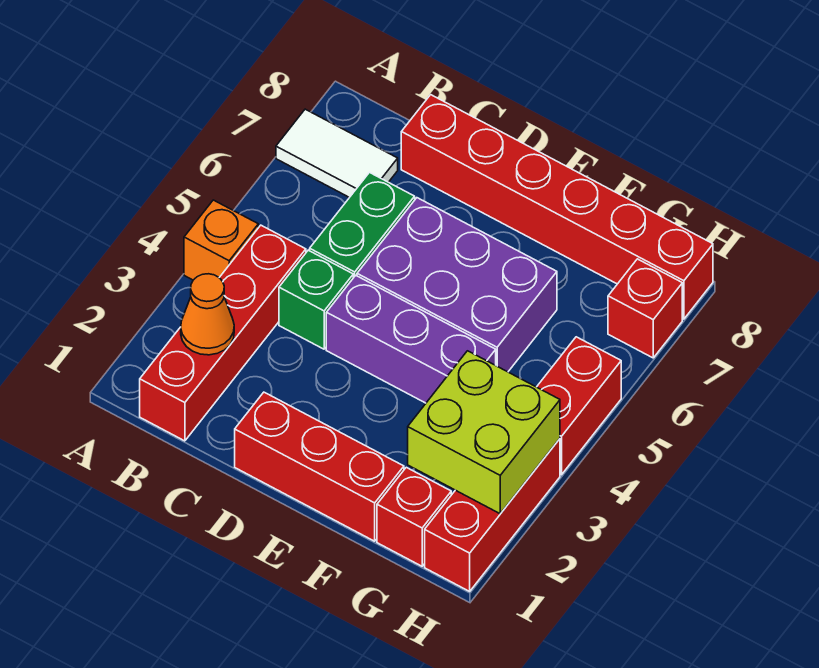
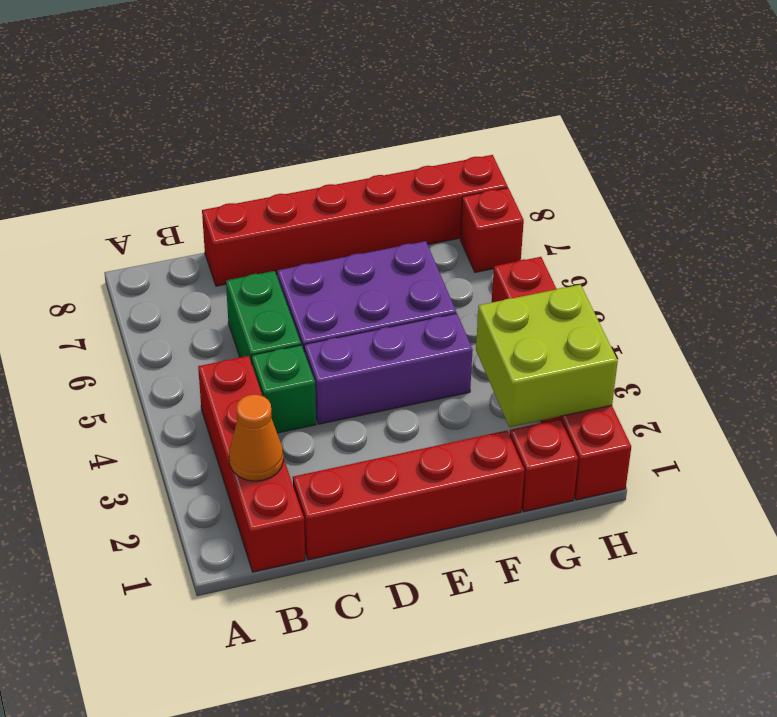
orange 1x1 brick [184,200,258,280] -> none
white 1x2 tile [276,109,398,197] -> none
red 1x3 brick [235,392,404,541] -> red 1x4 brick [293,431,524,560]

